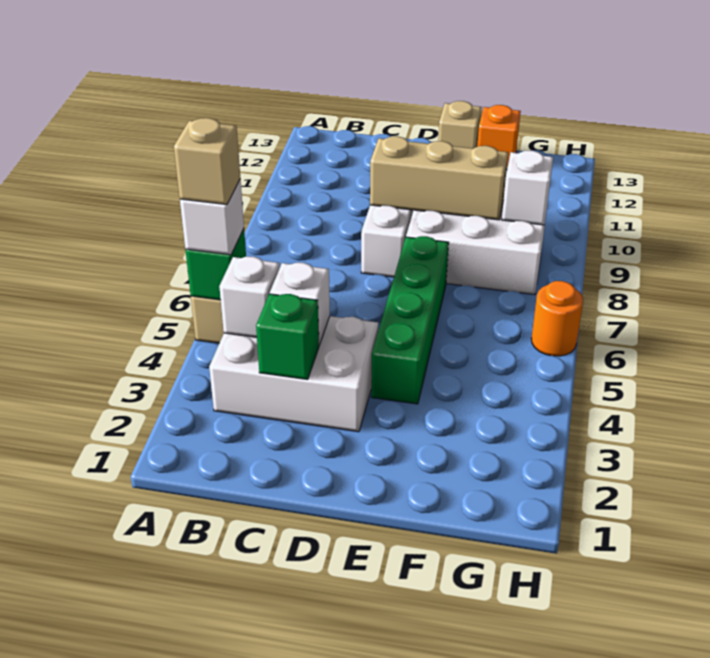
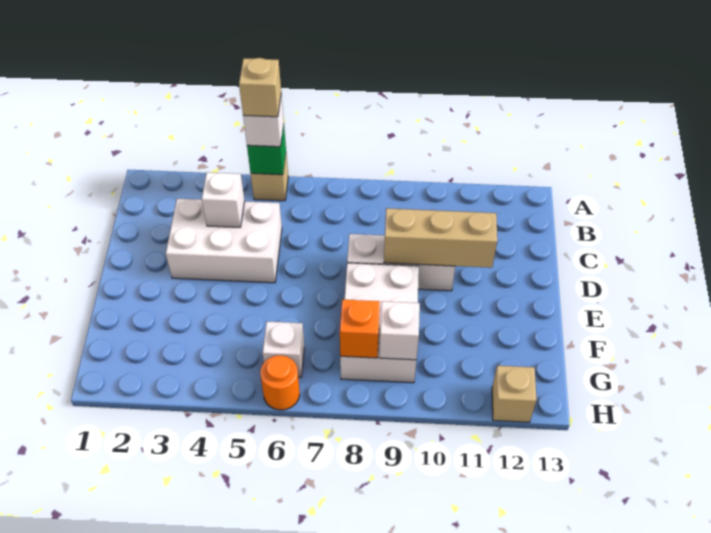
white 2x3 brick [209,316,378,432] -> white 2x3 brick turned to [166,199,282,283]
white 1x1 brick [219,256,280,337] -> white 1x1 brick moved to [263,321,304,377]
green 1x1 brick [256,294,319,379] -> none
tan 1x3 brick [370,136,508,220] -> tan 1x3 brick turned to [384,208,497,268]
green 1x4 brick [371,236,449,404] -> none
tan 1x1 brick [438,101,482,148] -> tan 1x1 brick moved to [492,366,537,422]
orange 1x1 brick [477,105,521,168] -> orange 1x1 brick moved to [340,300,380,358]

